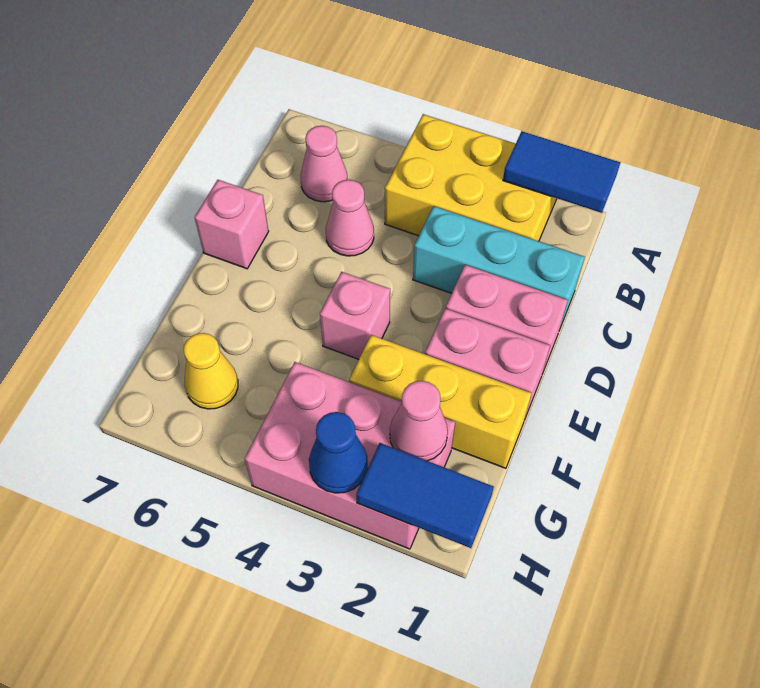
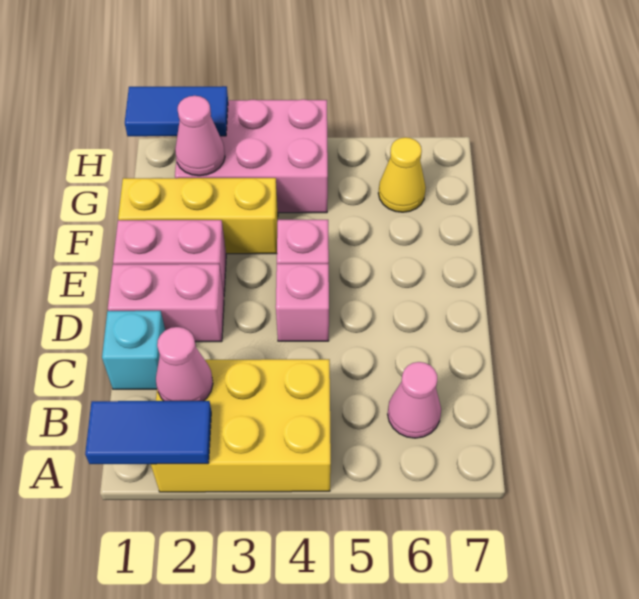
cyan 1x3 brick [413,206,585,327] -> cyan 1x1 brick [102,311,165,389]
pink 1x1 cone [326,180,374,256] -> pink 1x1 cone moved to [156,327,213,401]
pink 1x1 brick [195,180,269,269] -> pink 1x1 brick moved to [276,264,329,341]
blue 1x1 cone [309,412,368,493] -> none

